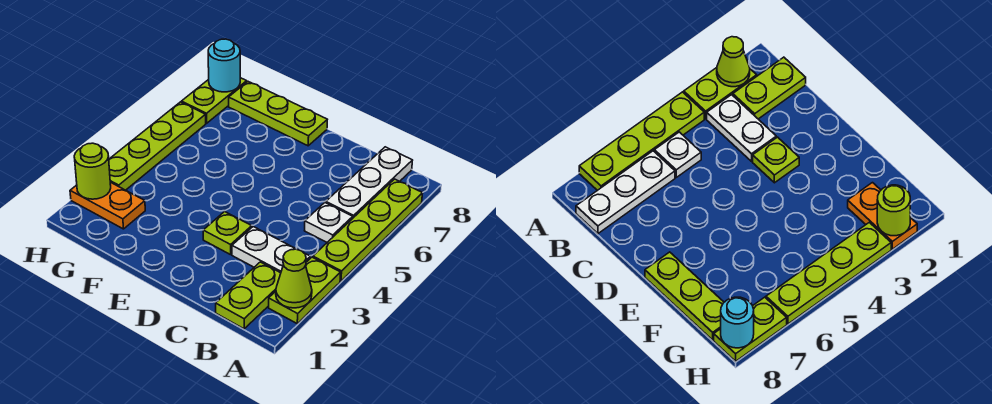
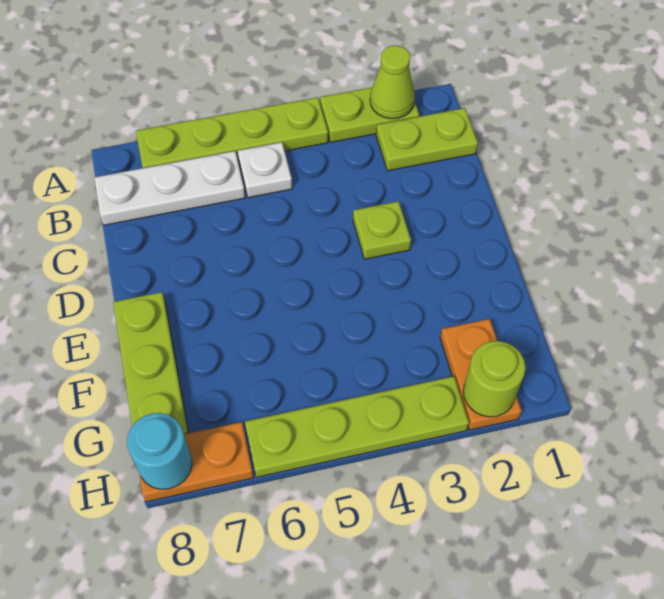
white 1x2 plate [232,227,310,273] -> none
lime 1x2 plate [182,78,247,123] -> orange 1x2 plate [139,422,254,502]

